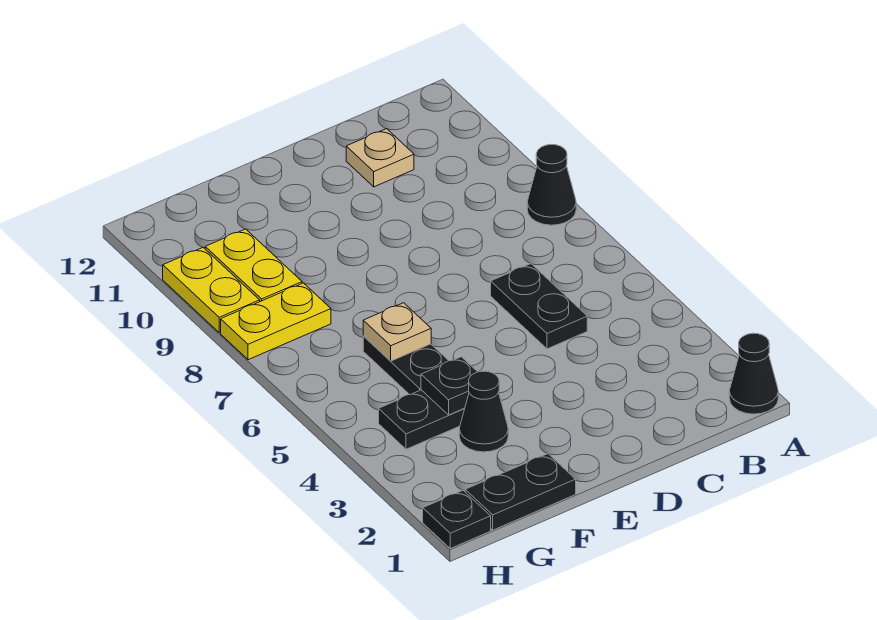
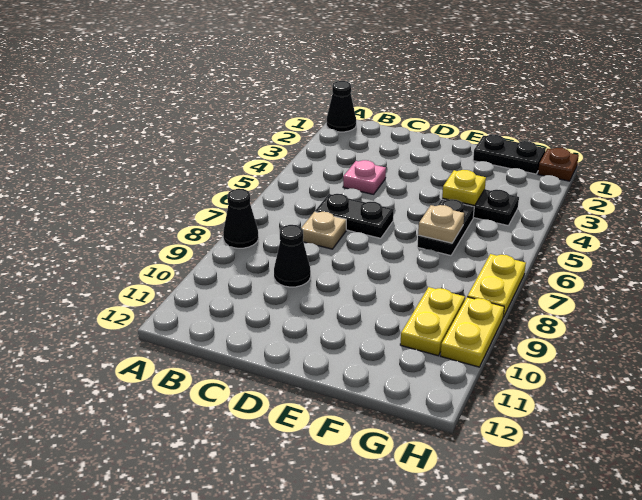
none -> pink 1x1 plate [343,160,386,194]
black 1x2 plate [491,264,587,349] -> black 1x2 plate turned to [315,194,394,238]
tan 1x1 plate [346,129,414,187] -> tan 1x1 plate moved to [301,212,346,249]
black 1x1 cone [459,371,508,452] -> black 1x1 cone moved to [274,225,311,287]
black 1x1 plate [421,357,477,415] -> yellow 1x1 plate [442,170,486,206]
yellow 1x2 plate [221,283,331,360] -> yellow 1x2 plate turned to [467,254,526,317]
black 1x1 plate [423,491,491,549] -> brown 1x1 plate [538,148,579,181]

